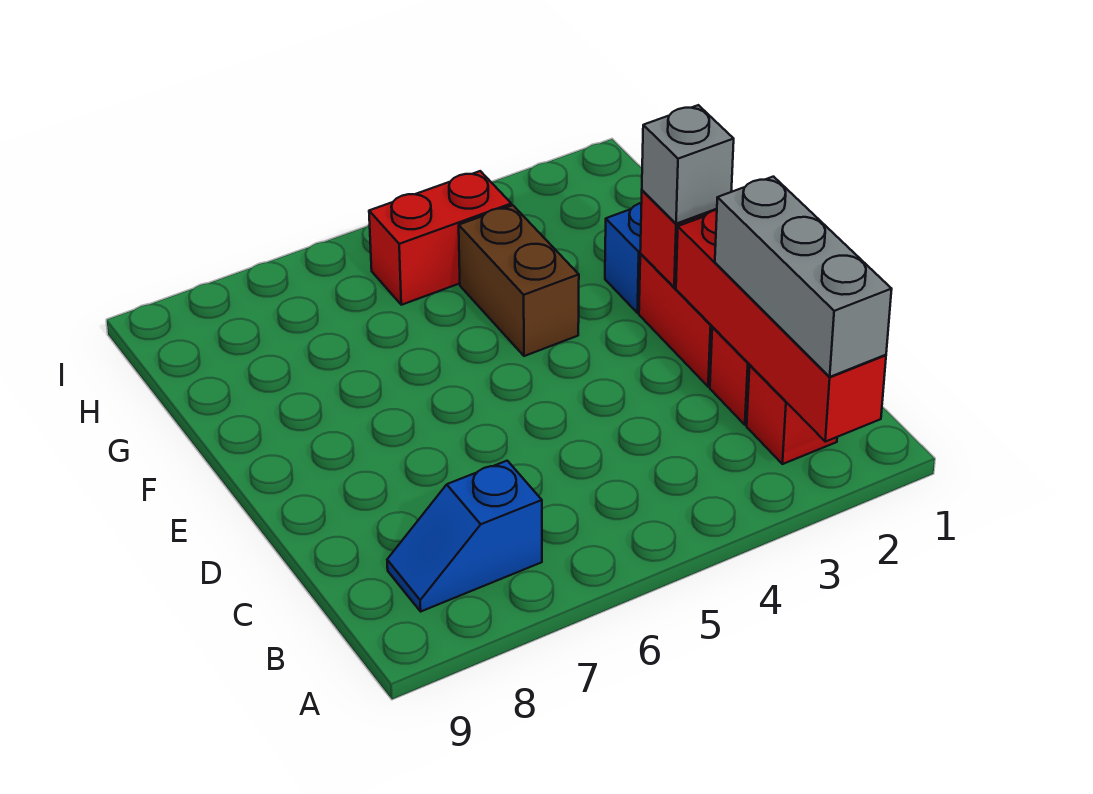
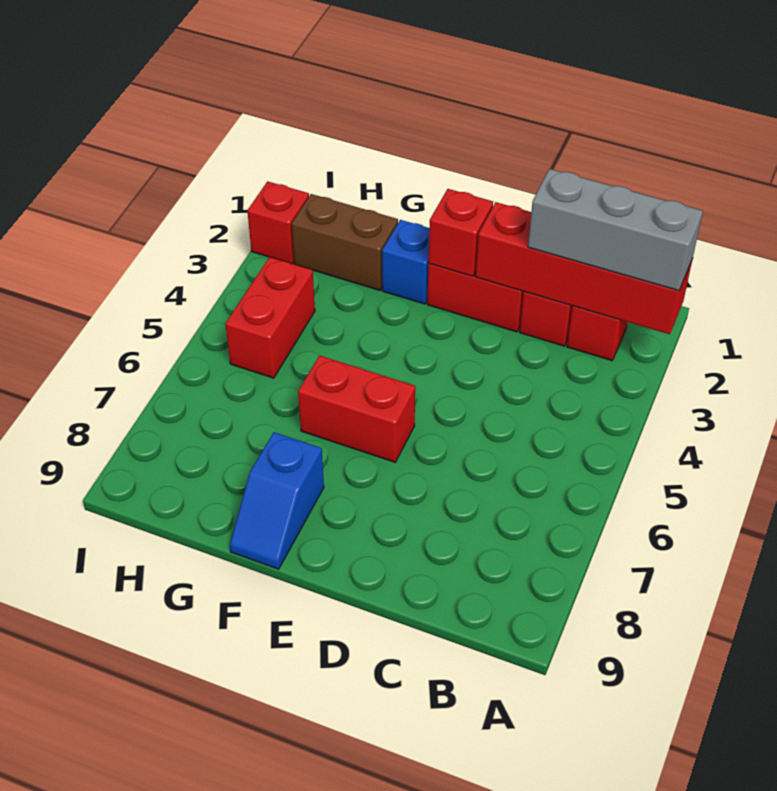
blue 1x2 slope [387,461,542,611] -> blue 1x2 slope moved to [230,432,324,569]
grey 1x1 brick [642,105,734,224] -> none
none -> red 1x2 brick [298,355,415,462]
brown 1x2 brick [459,205,579,356] -> brown 1x2 brick moved to [292,194,398,290]
none -> red 1x1 brick [247,181,309,264]

